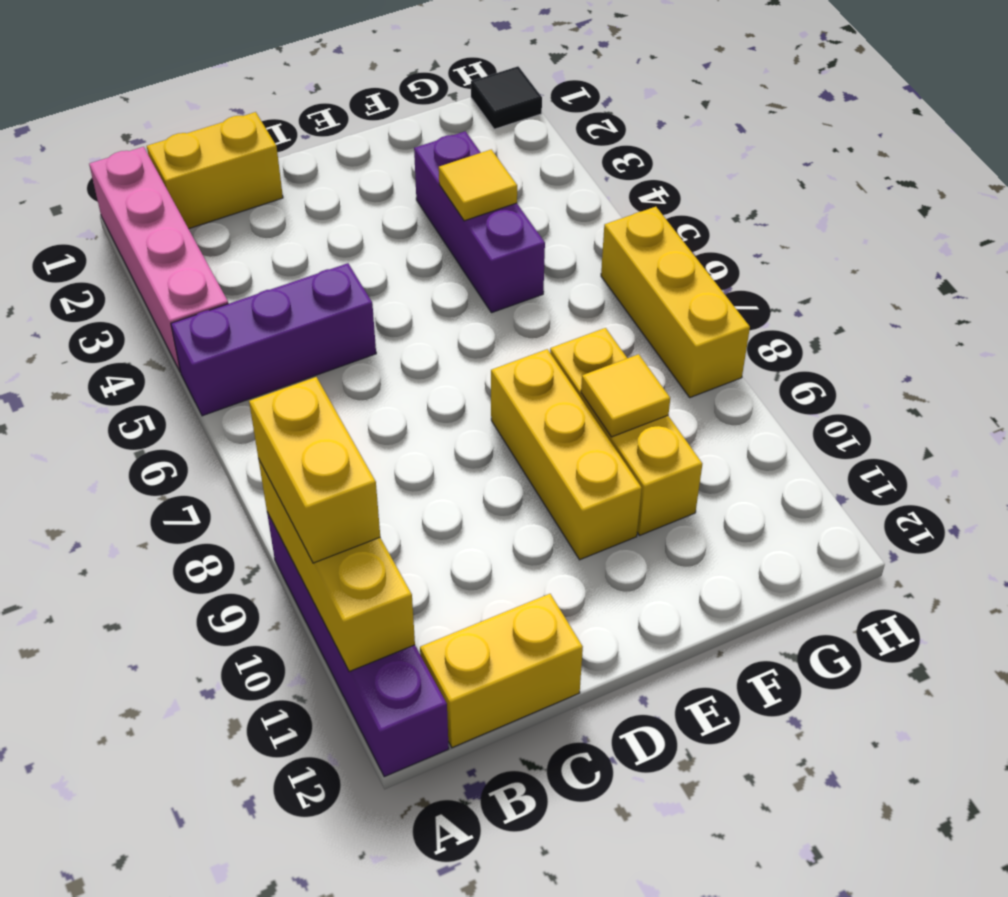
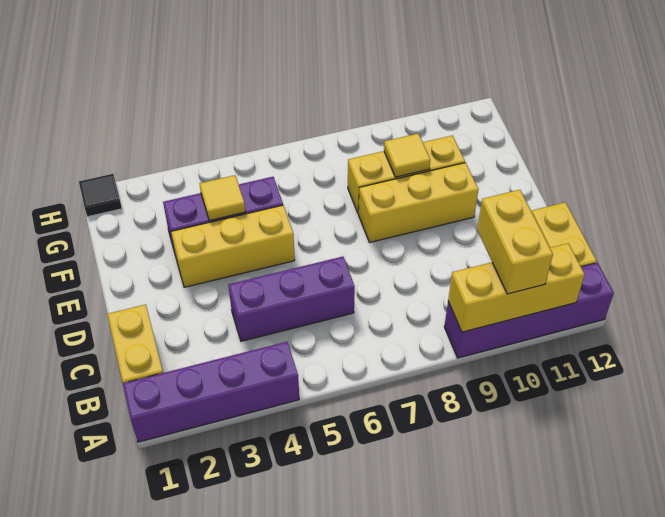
pink 1x4 brick [89,147,228,372] -> purple 1x4 brick [123,342,299,442]
purple 1x3 brick [171,263,376,416] -> purple 1x3 brick turned to [228,257,355,341]
yellow 1x2 brick [249,377,380,563] -> yellow 1x2 brick turned to [477,190,553,294]
yellow 1x3 brick [601,207,750,397] -> yellow 1x3 brick moved to [171,205,295,287]

